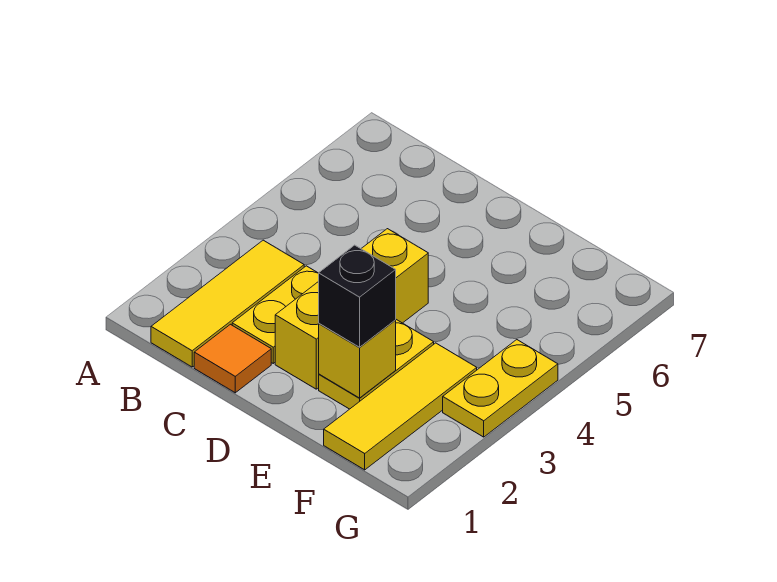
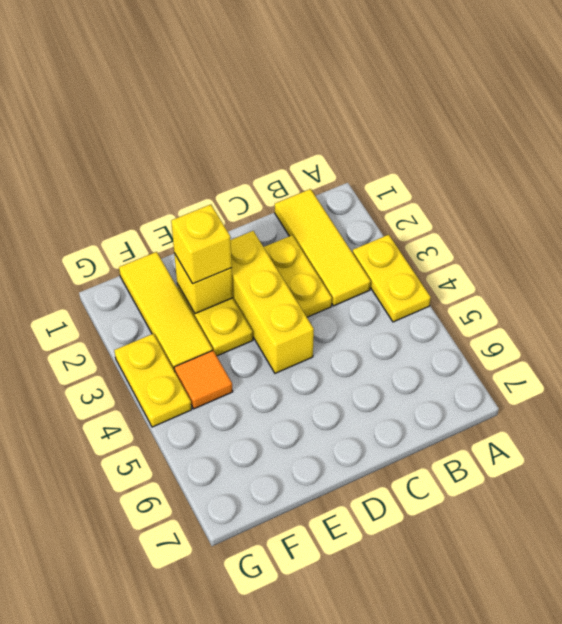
none -> yellow 1x2 plate [352,235,431,322]
orange 1x1 tile [194,324,271,393] -> orange 1x1 tile moved to [174,350,233,409]
black 1x1 brick [319,245,396,347] -> yellow 1x1 brick [171,204,232,284]

